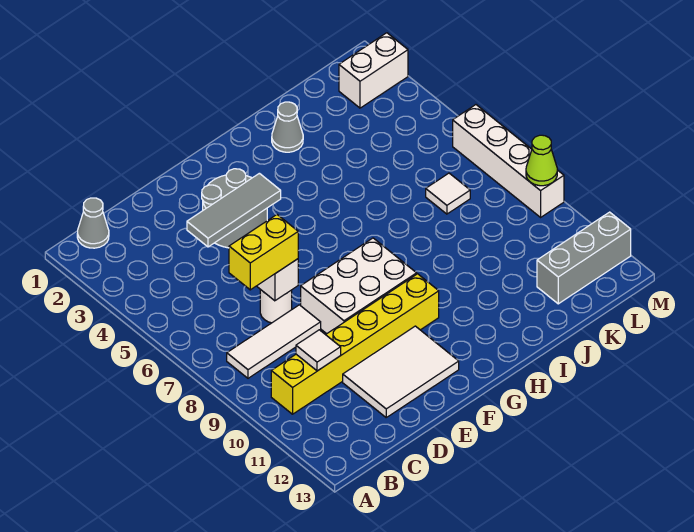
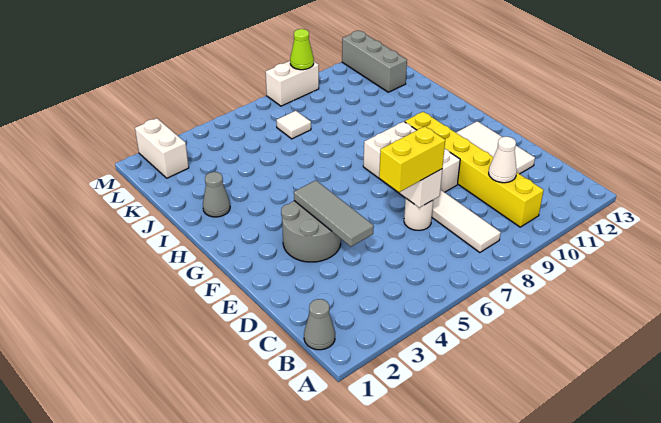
yellow 1x2 brick [229,215,298,290] -> yellow 1x2 brick turned to [379,126,445,192]
white 1x1 tile [296,330,341,371] -> white 1x1 cone [489,137,517,183]
white 1x4 brick [453,105,564,217] -> white 1x2 brick [266,61,319,106]

